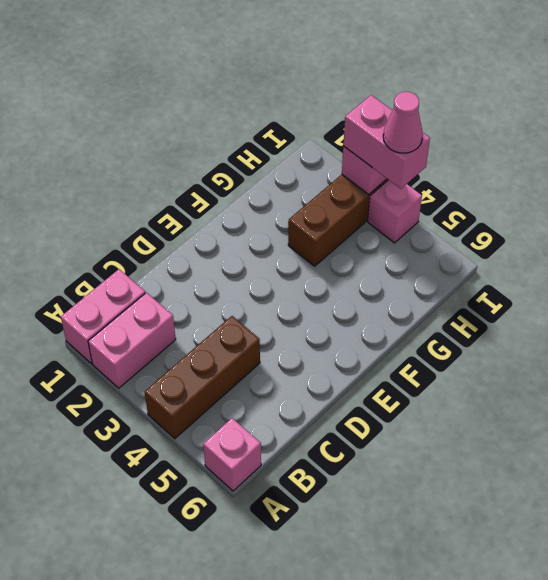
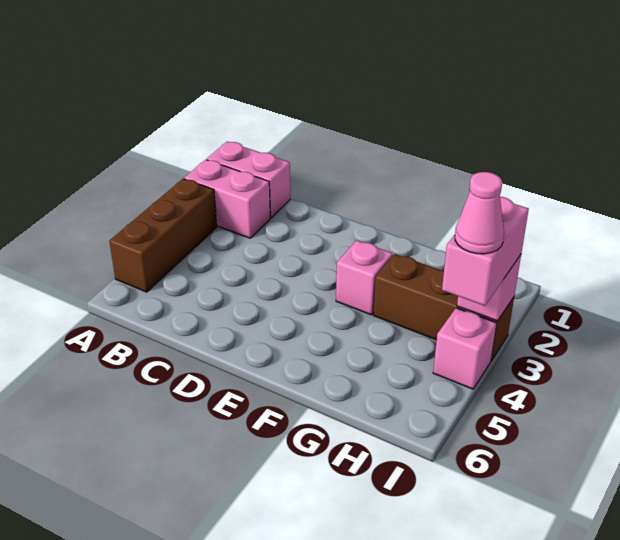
brown 1x3 brick [145,316,260,439] -> brown 1x3 brick turned to [109,179,217,292]
pink 1x1 brick [203,418,261,491] -> pink 1x1 brick moved to [336,240,393,315]

